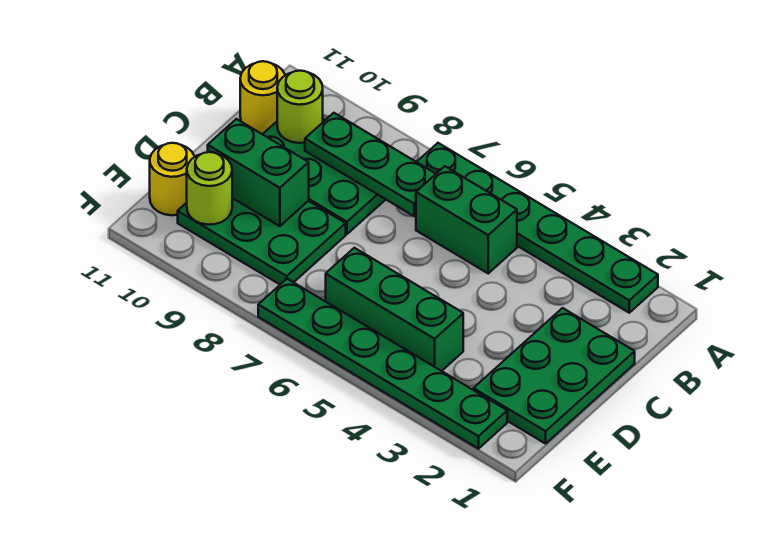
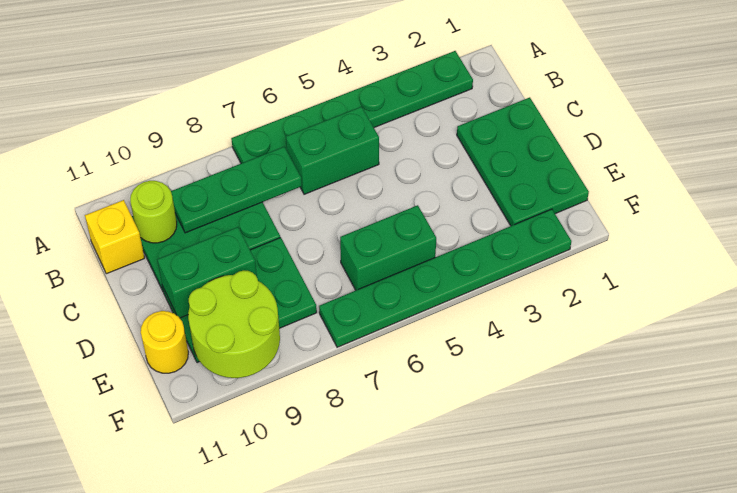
yellow 1x1 round brick [240,61,285,134] -> yellow 1x1 brick [85,200,144,274]
green 1x3 brick [326,248,463,371] -> green 1x2 brick [340,205,436,290]
lime 1x1 round brick [187,152,232,225] -> lime 2x2 round brick [188,270,280,378]

